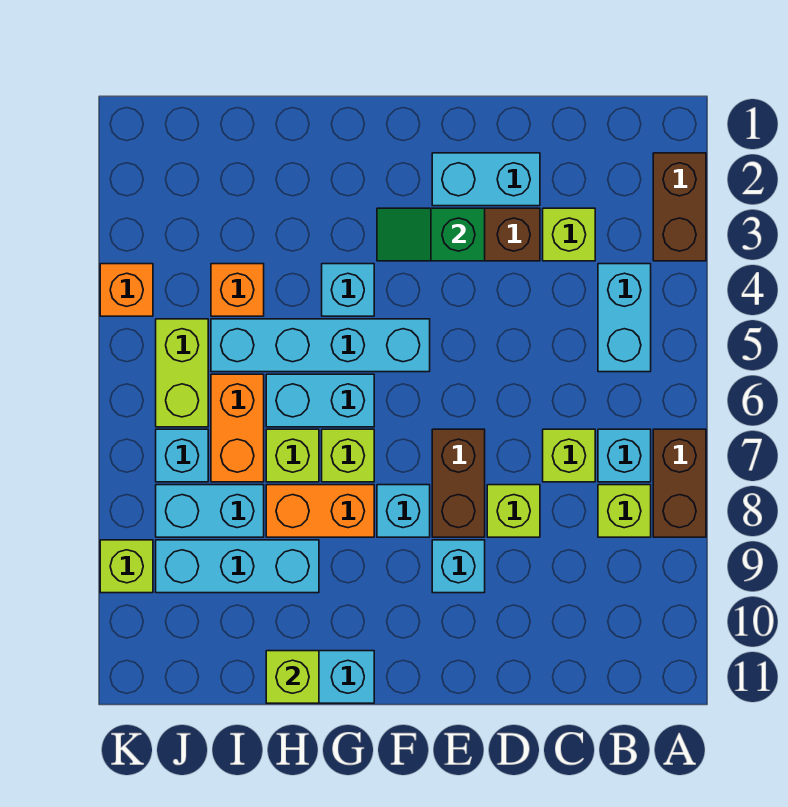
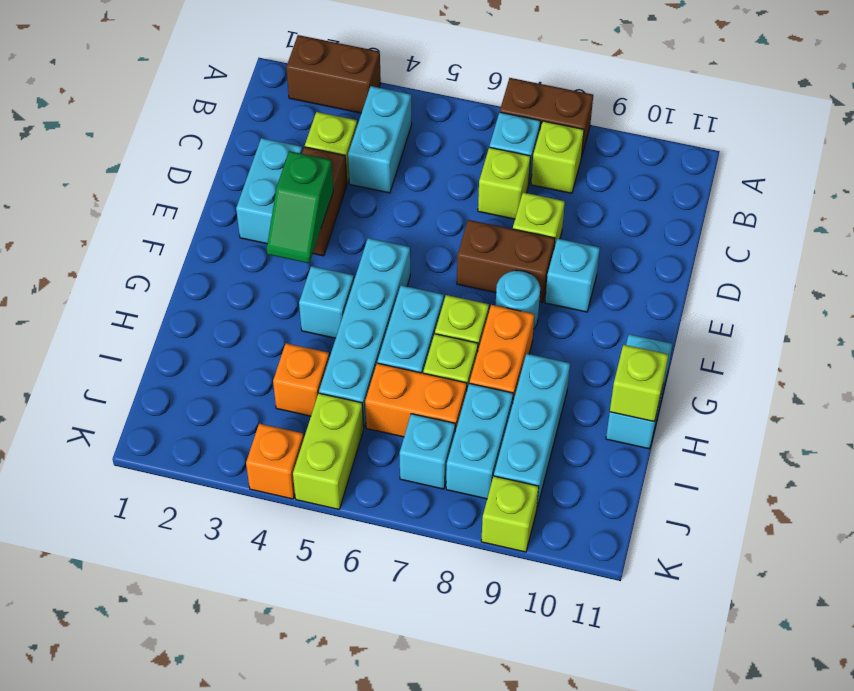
cyan 1x2 brick [598,264,651,372] -> cyan 1x2 brick turned to [348,86,412,193]
cyan 1x1 brick [377,485,430,537] -> cyan 1x1 round brick [496,271,540,329]
lime 1x2 brick [156,319,208,427] -> lime 1x2 brick turned to [293,393,364,509]

